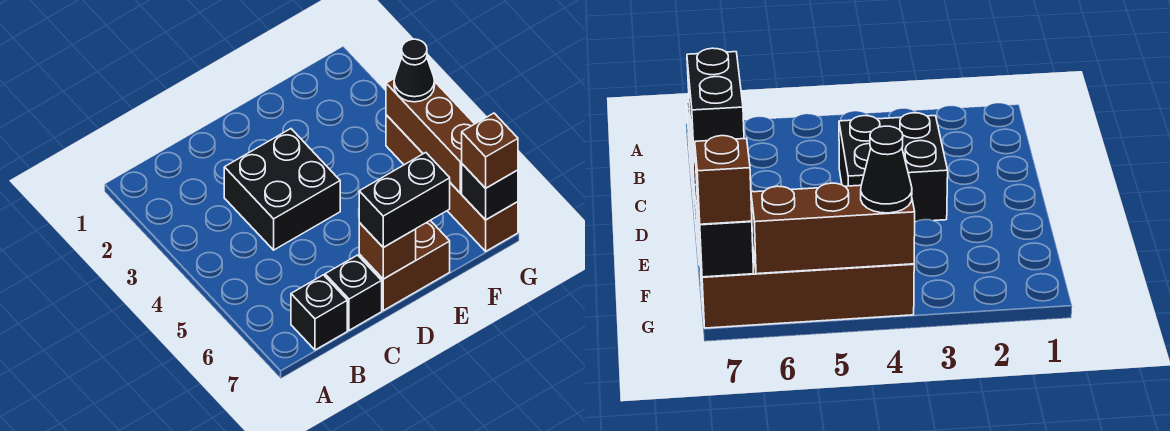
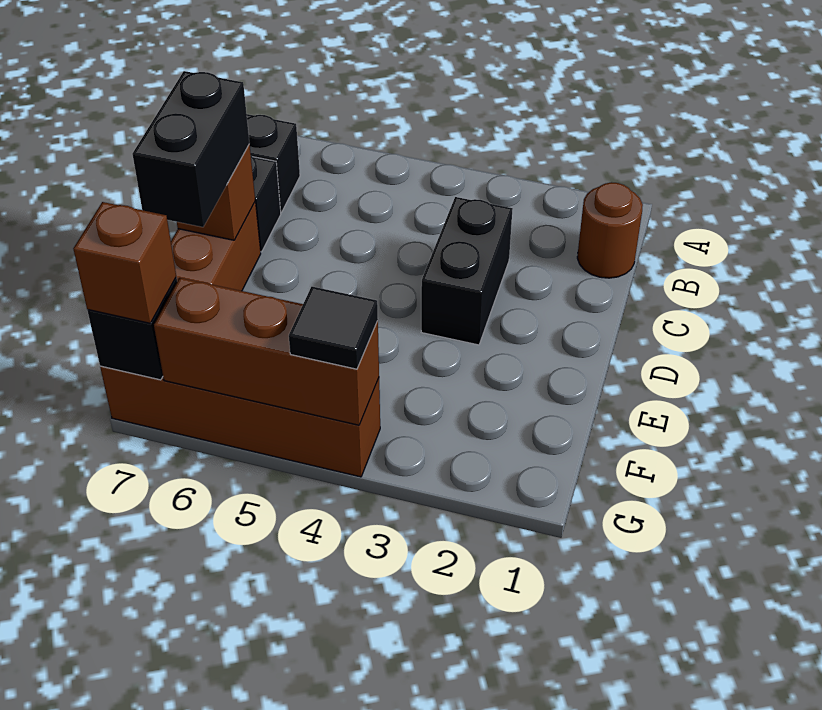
none -> brown 1x1 round brick [577,182,643,278]
black 2x2 brick [224,129,340,250] -> black 1x2 brick [421,197,513,345]
black 1x1 cone [394,39,435,102] -> black 1x1 tile [289,287,378,369]

